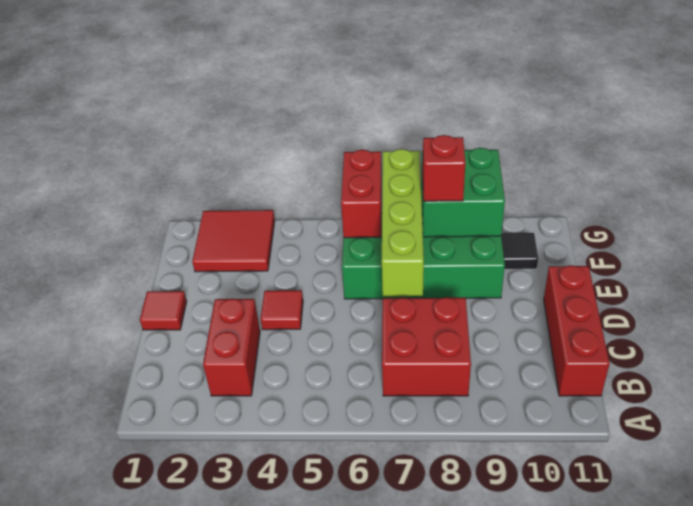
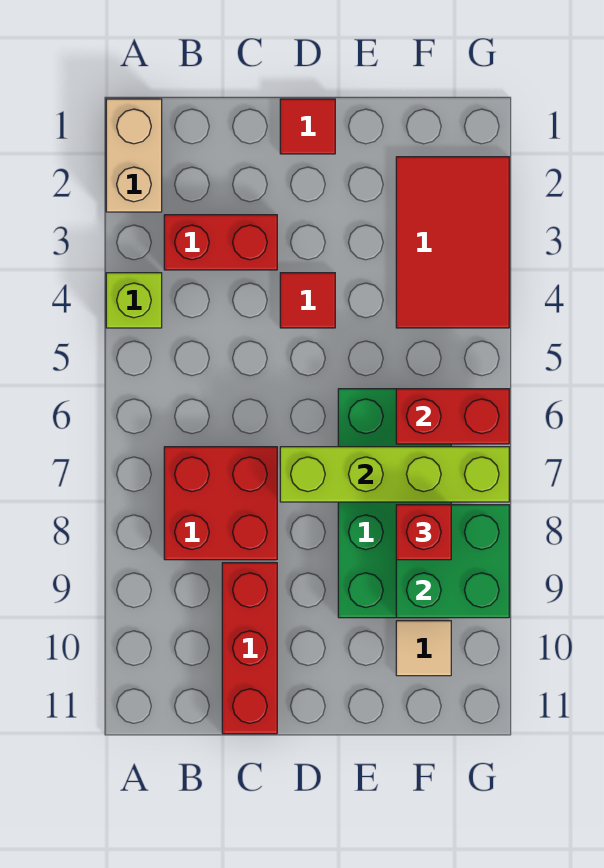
none -> tan 1x2 brick [106,99,162,212]
none -> lime 1x1 brick [106,273,162,328]
red 1x3 brick [544,265,610,396] -> red 1x3 brick turned to [222,563,277,734]
red 2x2 tile [192,210,275,272] -> red 2x3 tile [396,157,509,328]
black 1x1 tile [501,233,538,269] -> tan 1x1 tile [396,621,451,676]

